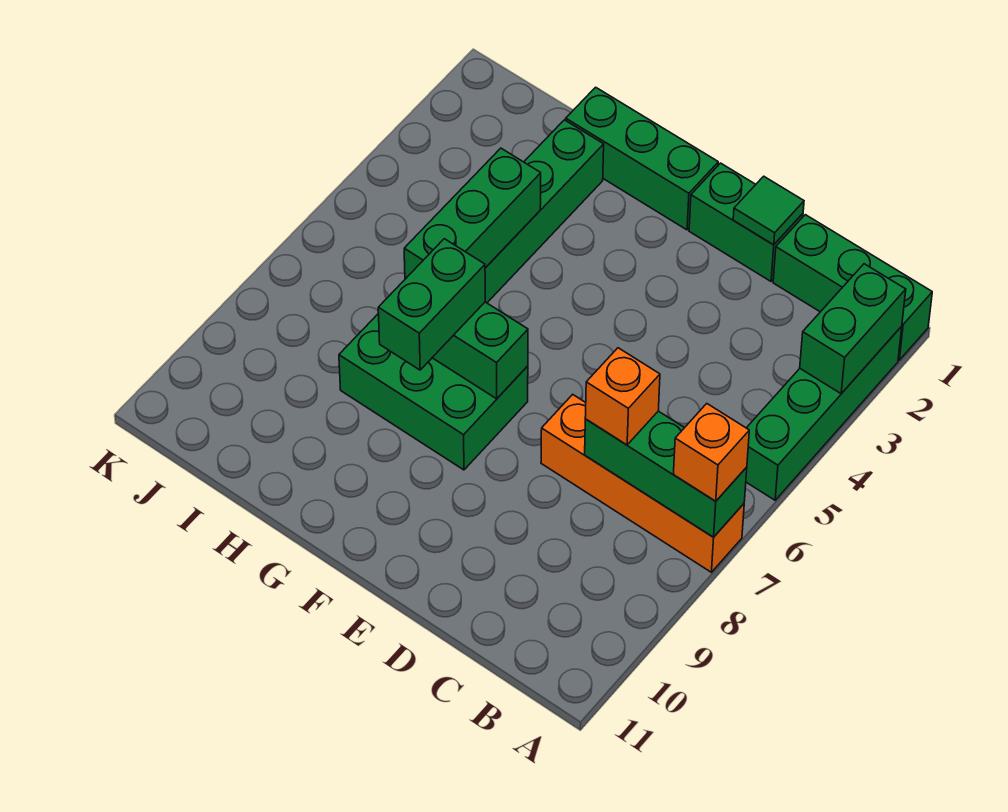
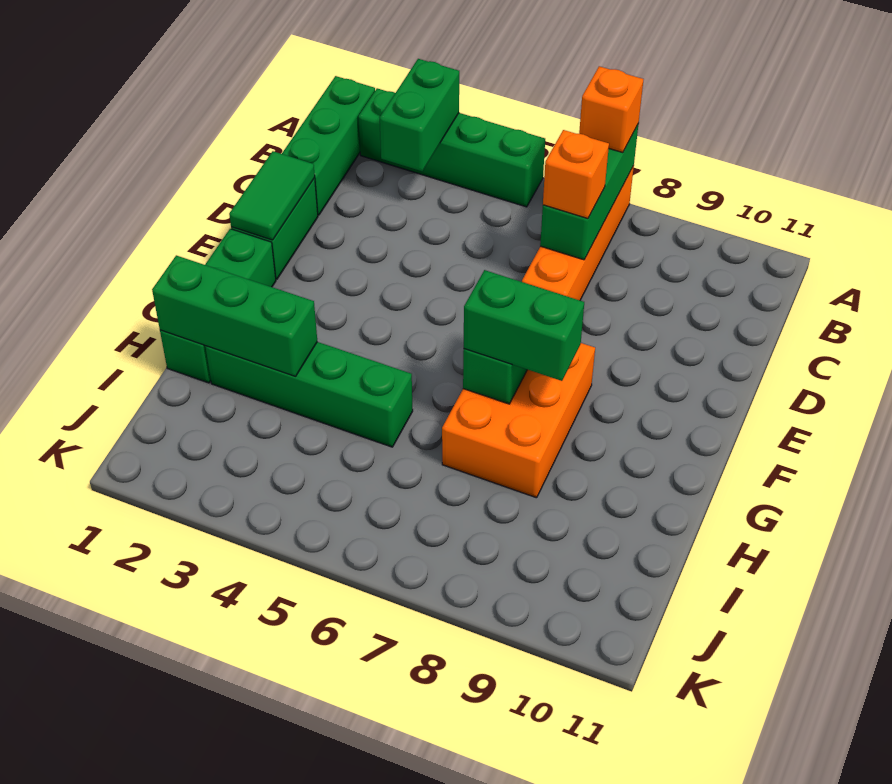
green 1x2 brick [800,264,906,394] -> green 1x2 brick turned to [380,59,459,171]
green 1x1 tile [733,176,804,245] -> green 1x2 tile [229,151,315,240]
green 2x3 brick [339,313,528,470] -> orange 2x3 brick [442,343,595,498]
green 1x3 brick [404,148,541,279] -> green 1x3 brick moved to [152,255,317,376]

